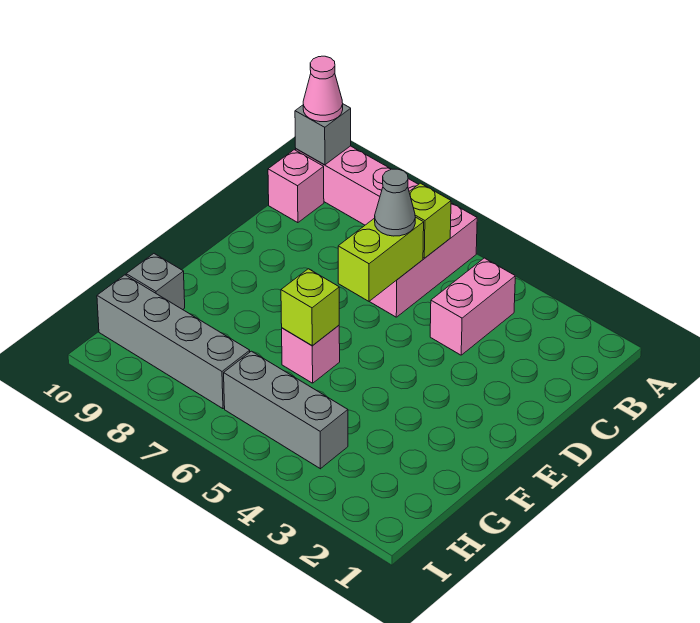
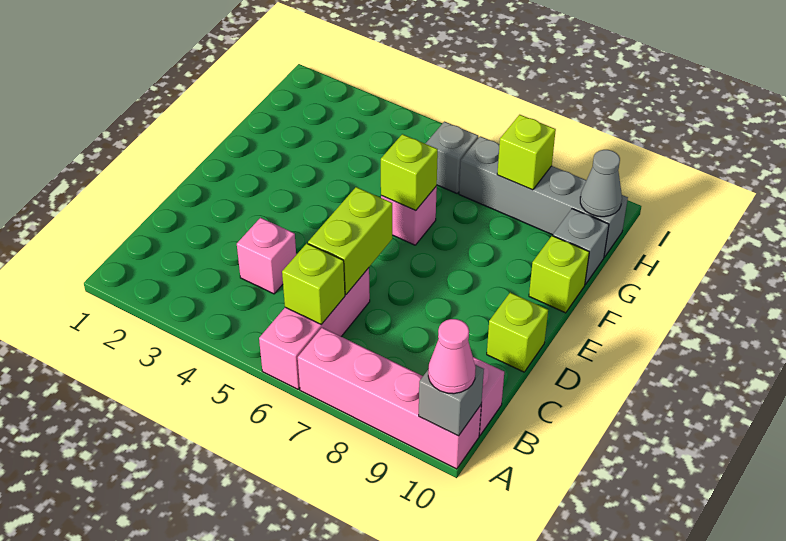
pink 1x2 brick [430,258,515,355] -> pink 1x1 brick [237,218,296,294]
grey 1x1 cone [375,169,415,236] -> grey 1x1 cone moved to [580,150,622,217]
none -> lime 1x1 brick [487,293,548,372]
none -> lime 1x1 brick [529,236,589,313]
grey 1x3 brick [224,351,348,469] -> grey 1x1 brick [425,122,478,193]
none -> lime 1x1 brick [497,115,556,190]

